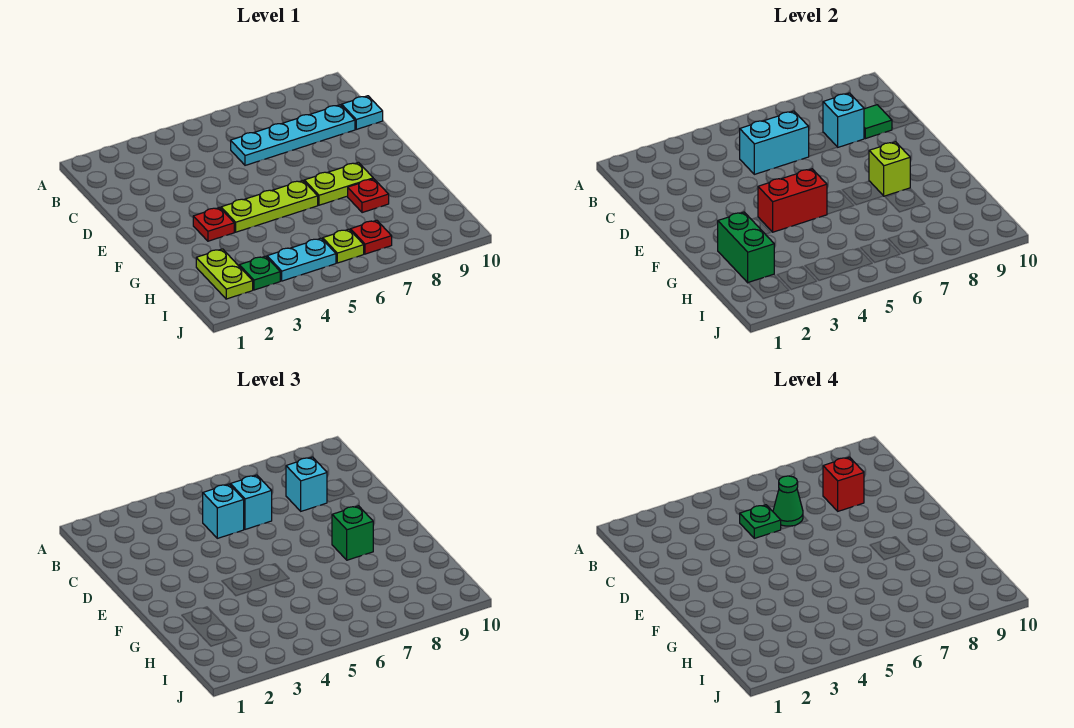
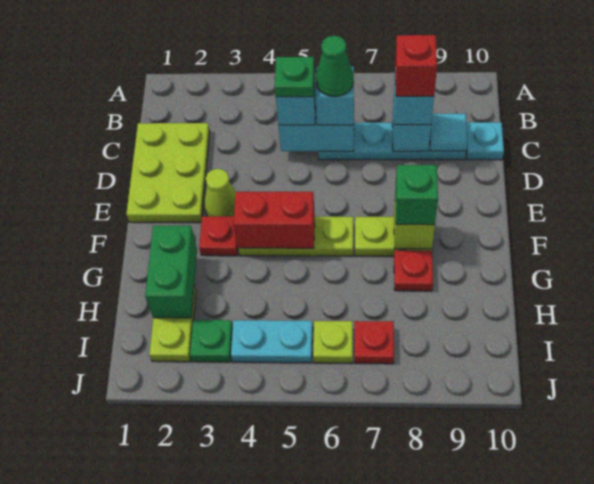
none -> lime 2x3 plate [126,123,210,222]
green 1x1 tile [864,105,892,139] -> cyan 1x1 tile [430,114,467,151]
none -> lime 1x1 cone [204,169,236,216]

